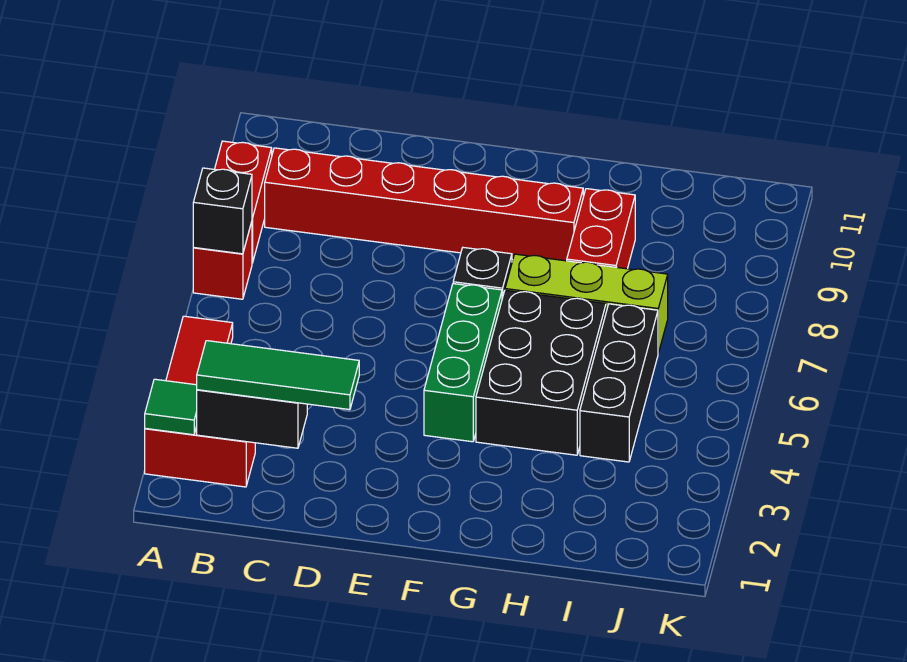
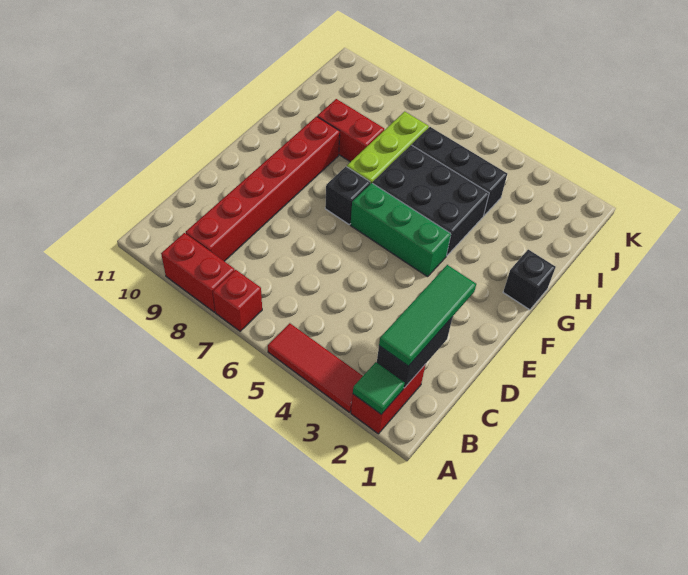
black 1x1 brick [193,168,252,254] -> black 1x1 brick moved to [503,250,555,310]

